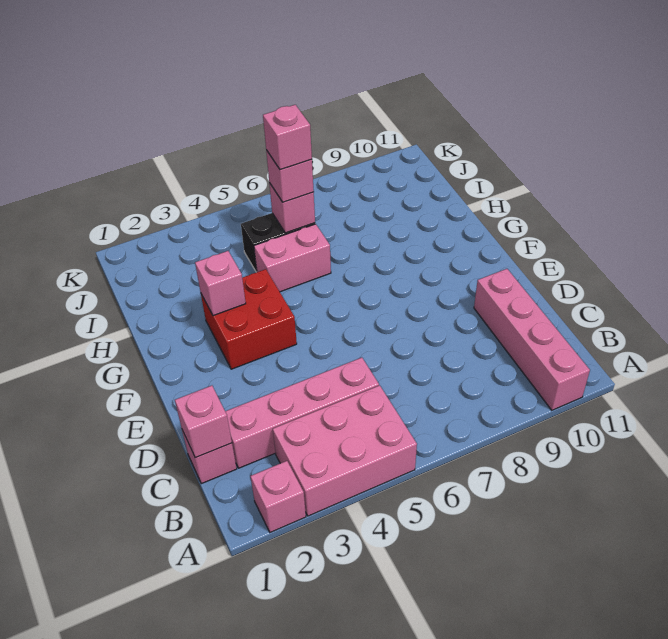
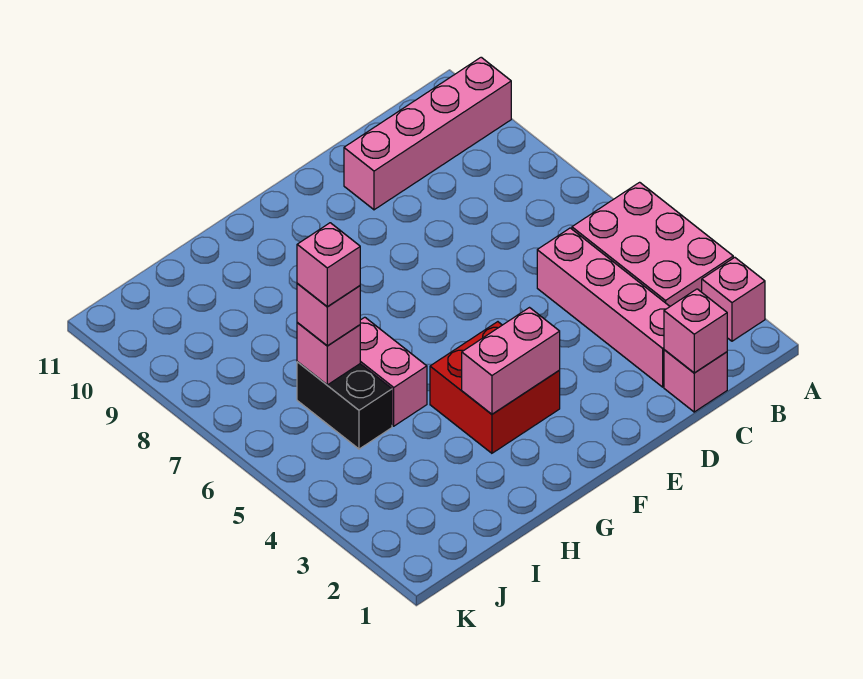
pink 1x1 brick [195,251,246,316] -> pink 1x2 brick [462,308,560,414]

